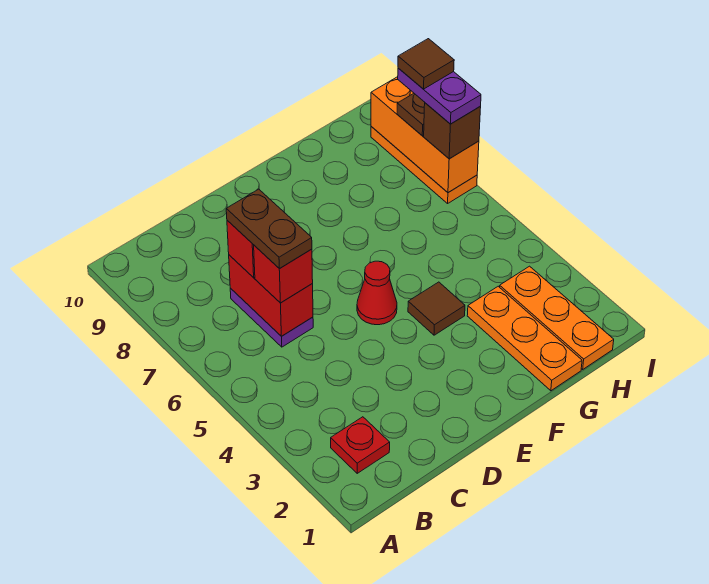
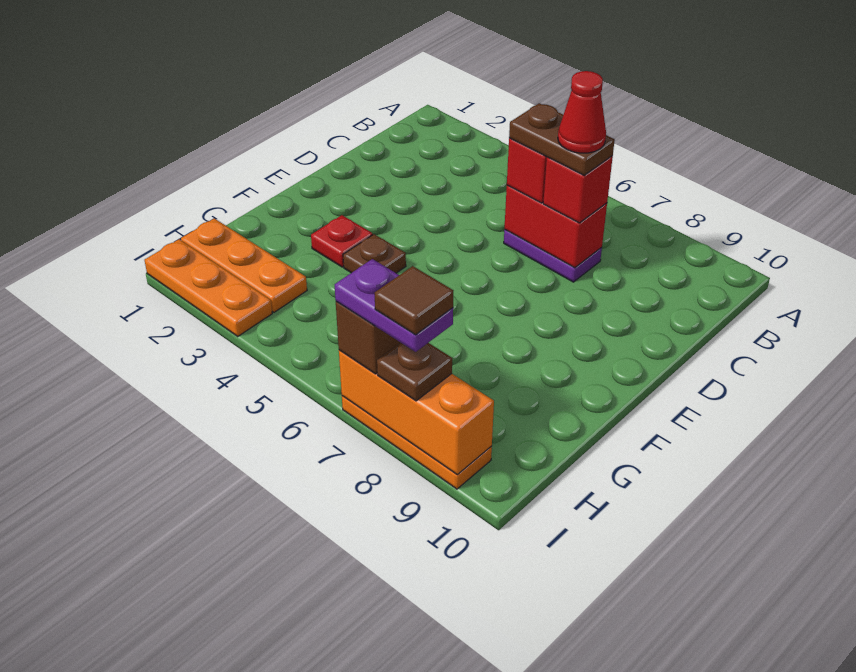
red 1x1 plate [331,417,390,473] -> red 1x1 plate moved to [311,215,373,267]
red 1x1 cone [357,261,397,325] -> red 1x1 cone moved to [558,71,606,153]
brown 1x1 tile [408,282,465,335] -> brown 1x1 plate [343,234,406,273]
orange 1x3 plate [467,286,582,391] -> orange 1x3 plate moved to [145,239,272,336]

